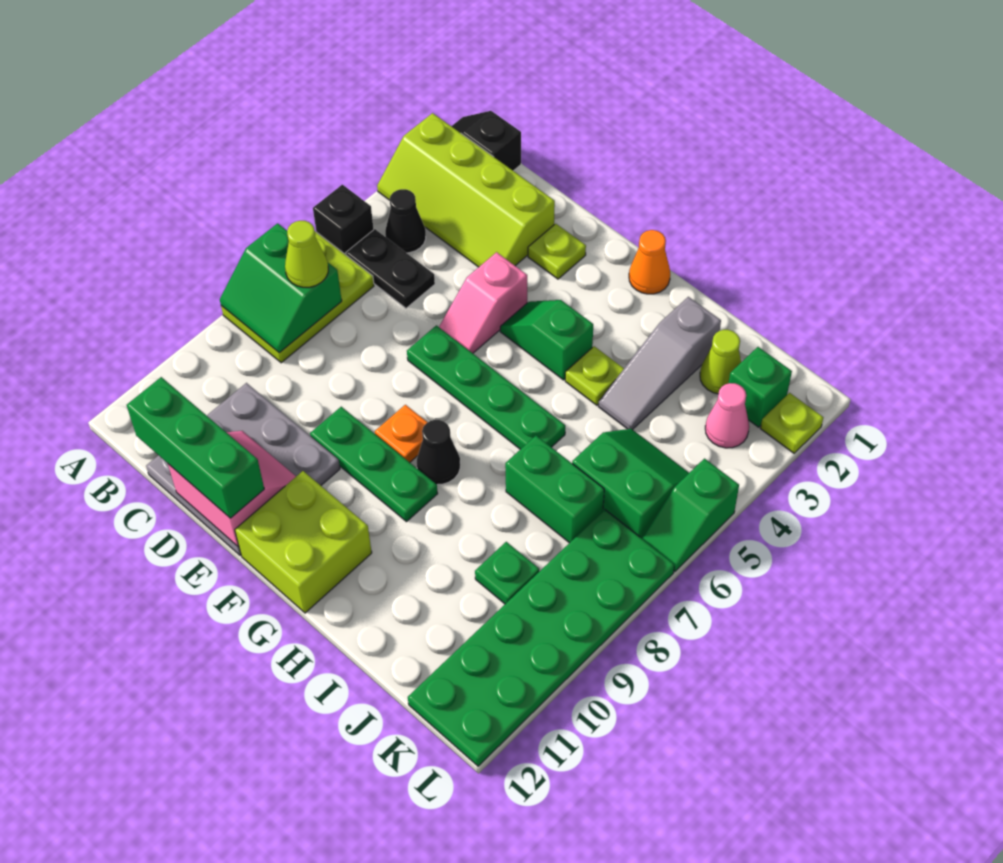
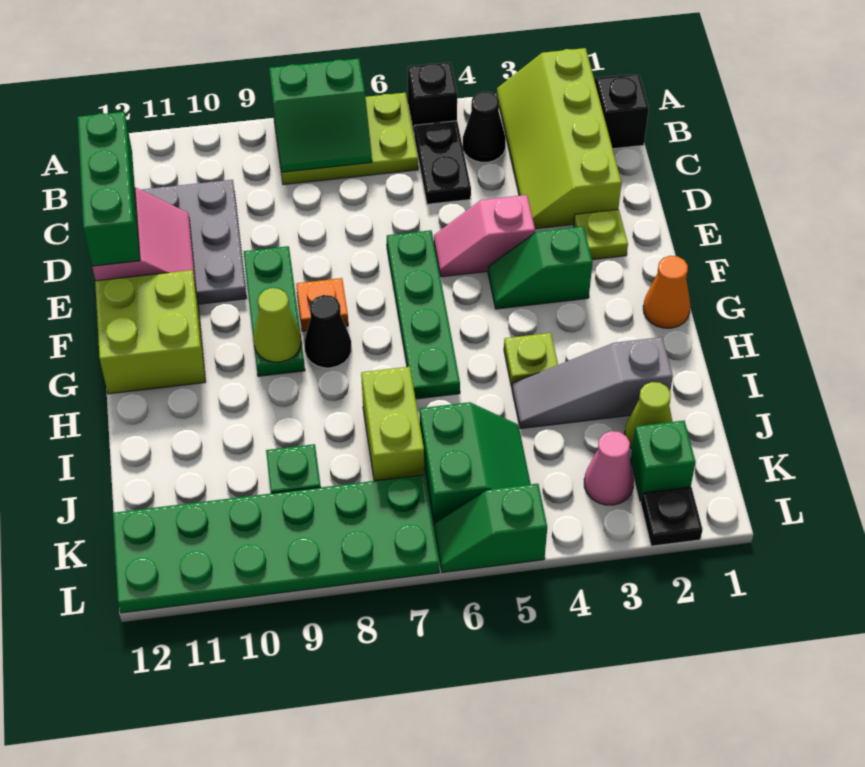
green 2x2 slope [220,223,342,353] -> green 2x2 slope turned to [269,59,372,172]
lime 1x1 cone [285,221,328,287] -> lime 1x1 cone moved to [253,288,301,362]
green 1x2 slope [500,300,593,380] -> green 1x2 slope turned to [488,226,593,309]
green 1x2 brick [505,436,604,543] -> lime 1x2 brick [361,367,424,481]
lime 1x1 plate [760,393,823,453] -> black 1x1 plate [641,487,703,546]

